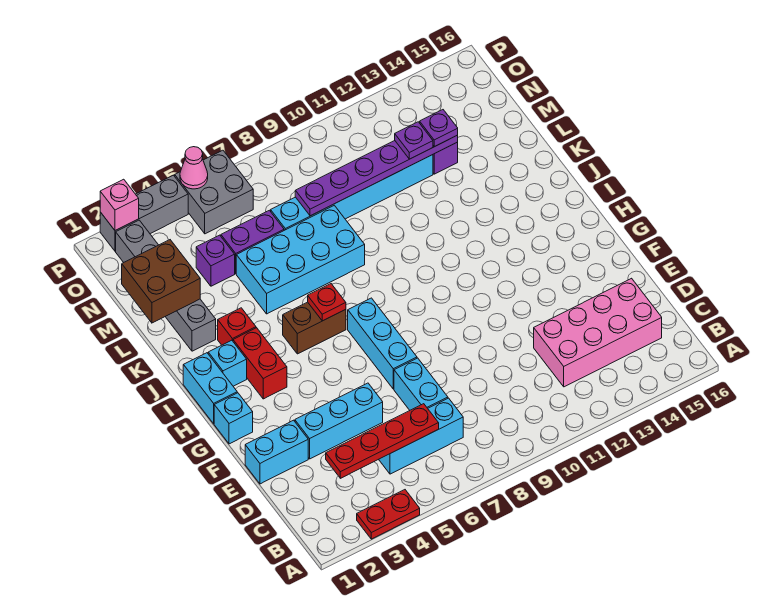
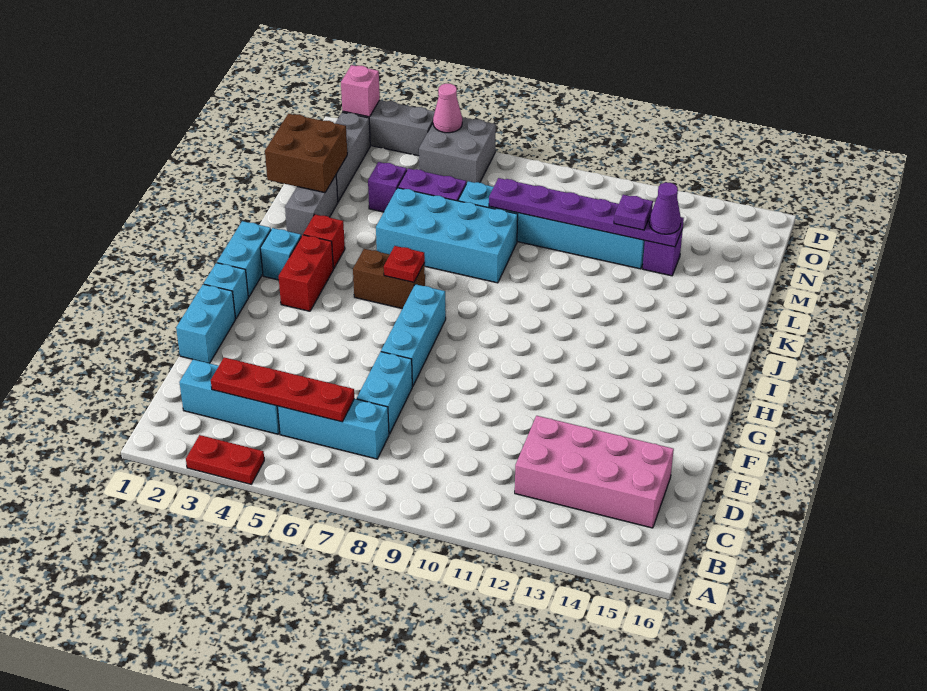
cyan 1x2 brick [245,420,308,484] -> cyan 1x2 brick turned to [176,284,236,363]
cyan 1x3 brick [295,383,383,459] -> cyan 1x3 brick moved to [179,359,280,434]
purple 1x1 plate [420,110,458,147] -> purple 1x1 cone [649,182,681,234]

